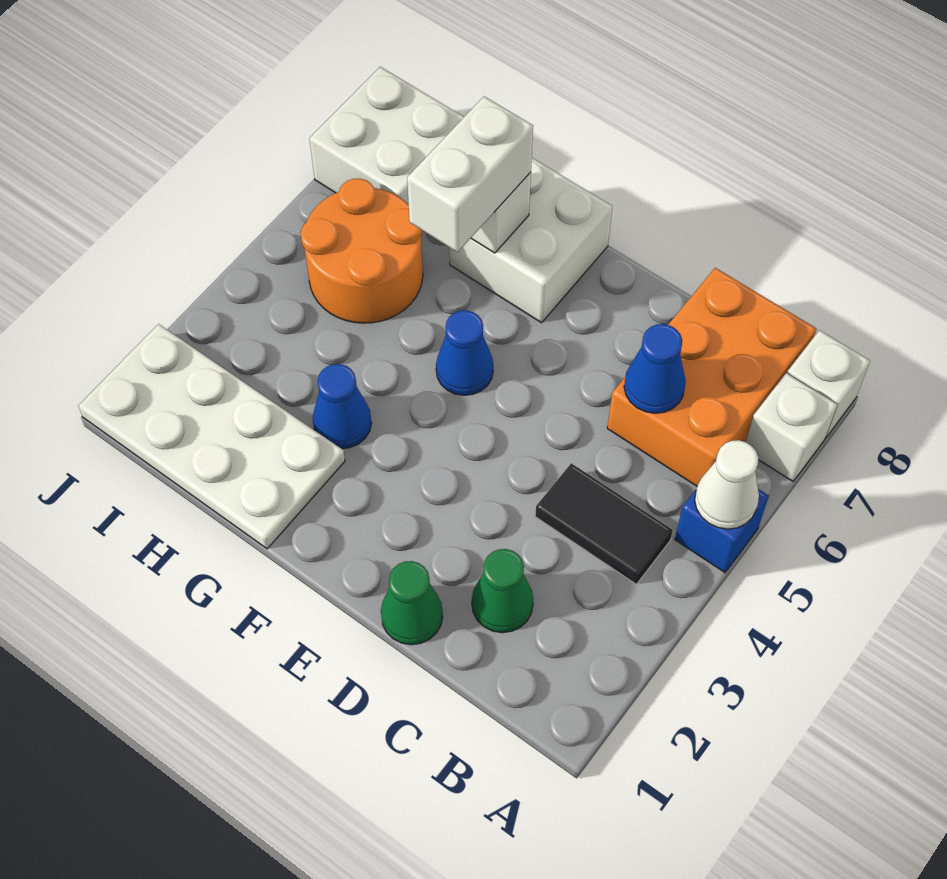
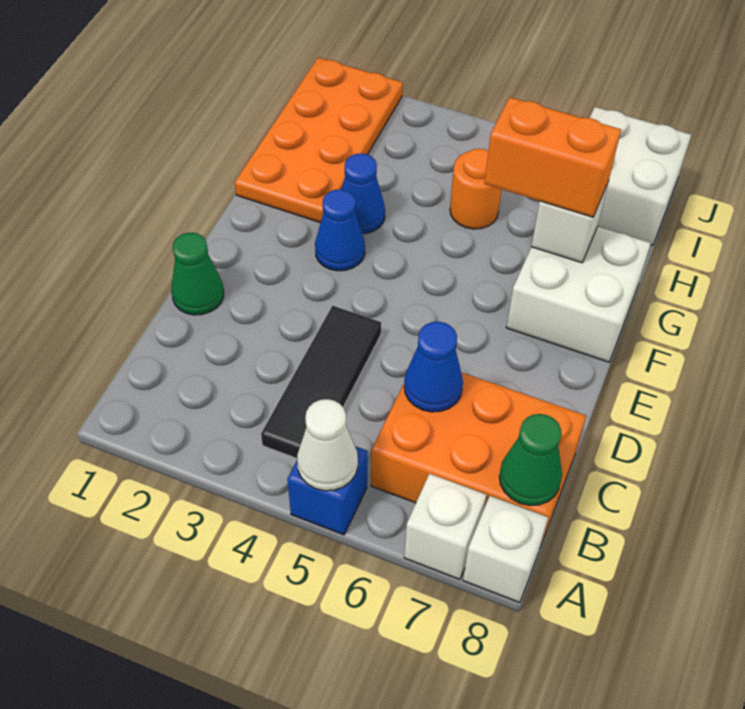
black 1x2 tile [535,463,673,584] -> black 1x3 tile [261,306,381,458]
green 1x1 cone [472,549,533,633] -> green 1x1 cone moved to [499,414,562,506]
blue 1x1 cone [436,310,493,395] -> blue 1x1 cone moved to [315,189,365,271]
white 2x4 plate [78,324,345,549] -> orange 2x4 plate [235,58,403,223]
white 1x2 brick [407,96,533,252] -> orange 1x2 brick [484,97,621,217]
orange 2x2 round brick [301,179,423,323] -> orange 1x1 round brick [450,149,502,229]

